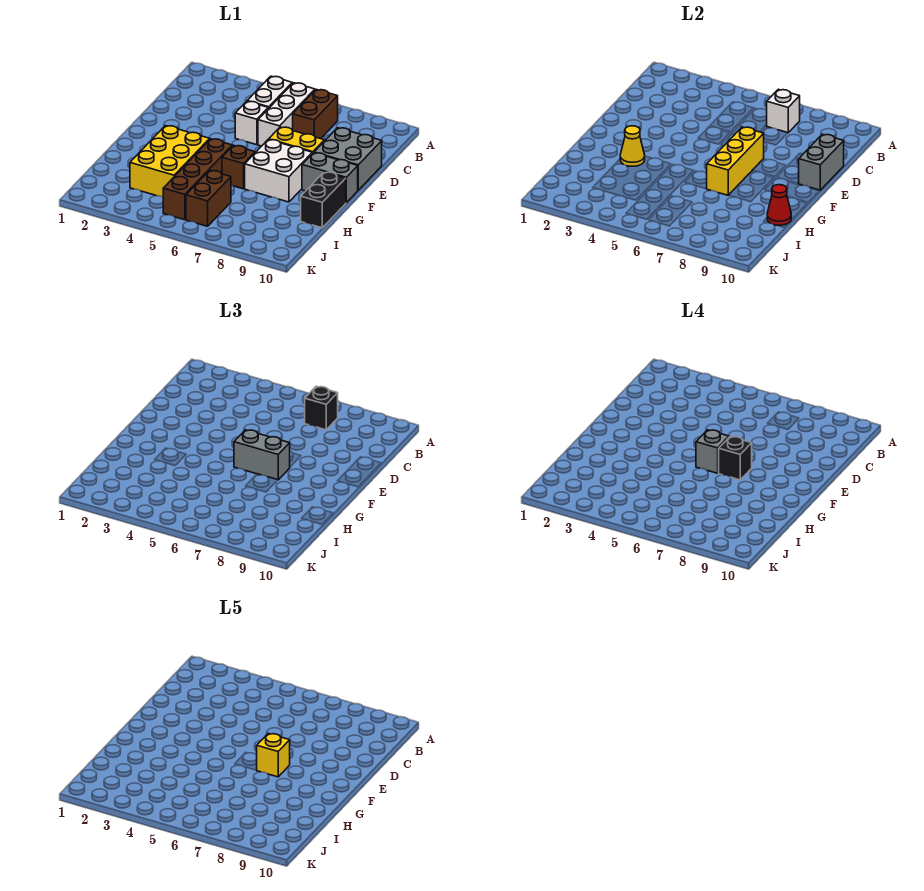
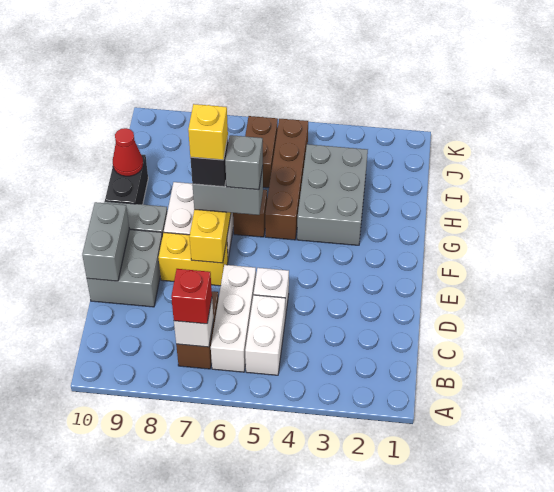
black 1x1 brick [305,386,338,430] -> red 1x1 brick [171,269,212,324]
yellow 2x3 brick [130,126,210,197] -> grey 2x3 brick [297,144,368,245]
yellow 1x1 cone [620,126,645,166] -> none

